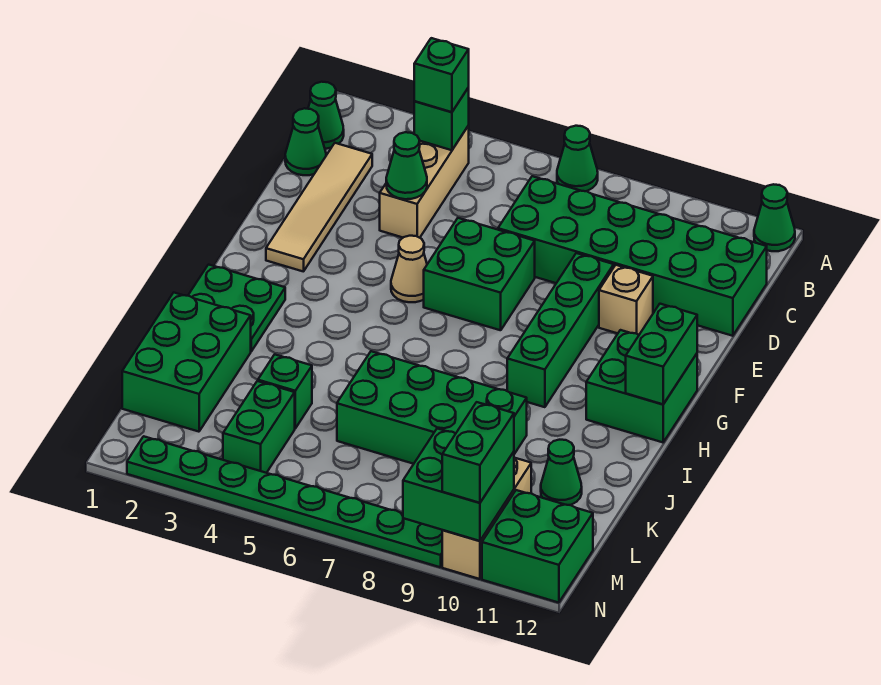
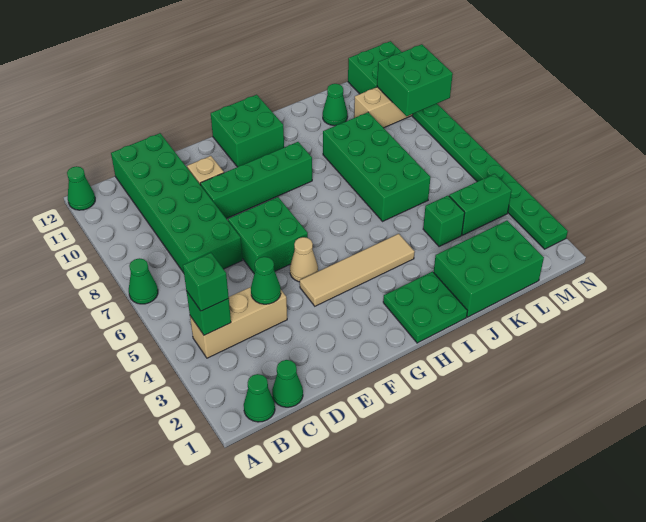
tan 1x4 tile [266,143,372,272] -> tan 1x4 tile moved to [300,234,414,306]
green 1x2 brick [626,304,697,404] -> none
green 1x2 brick [442,402,514,503] -> none

